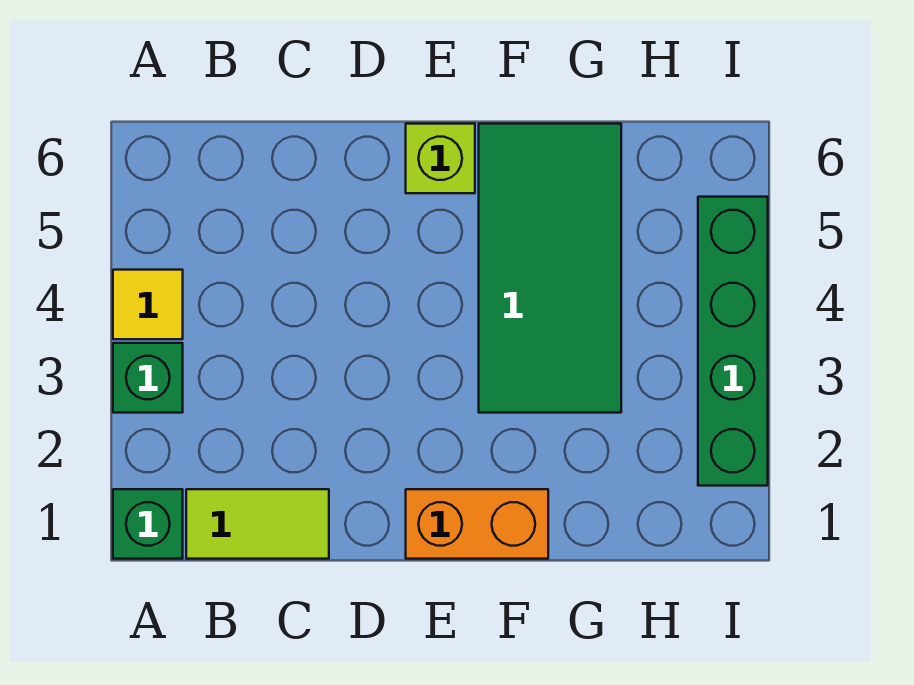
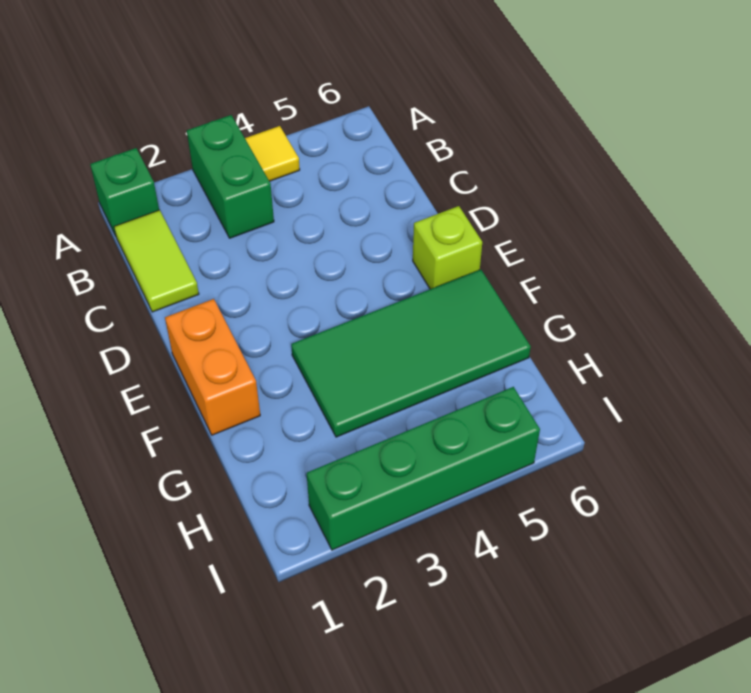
green 1x1 brick [113,343,183,413] -> green 1x2 brick [187,115,274,238]

